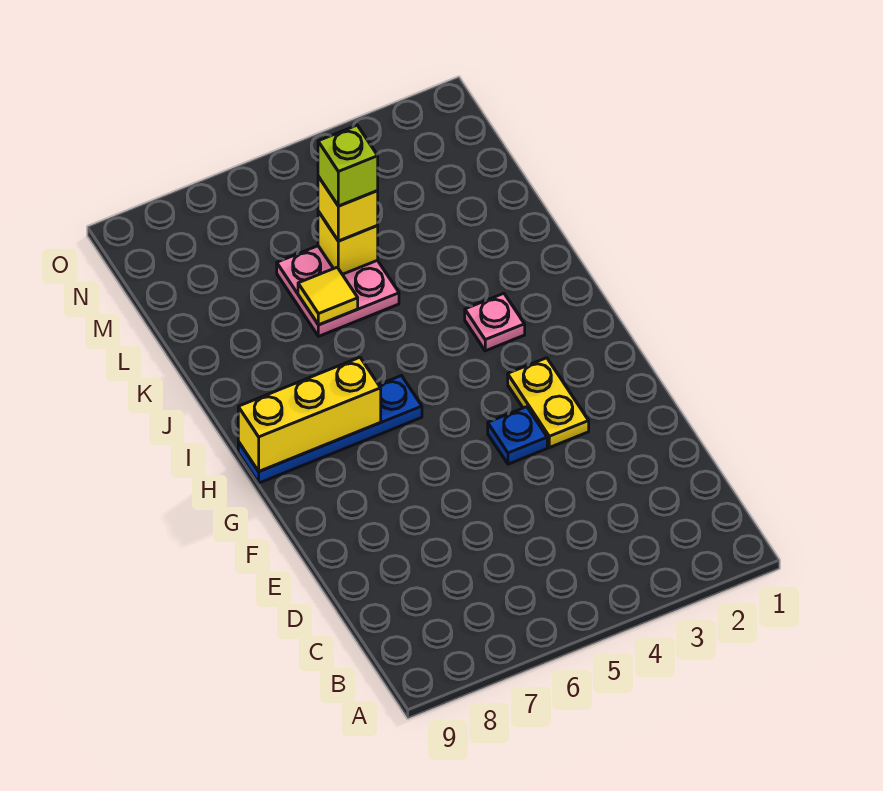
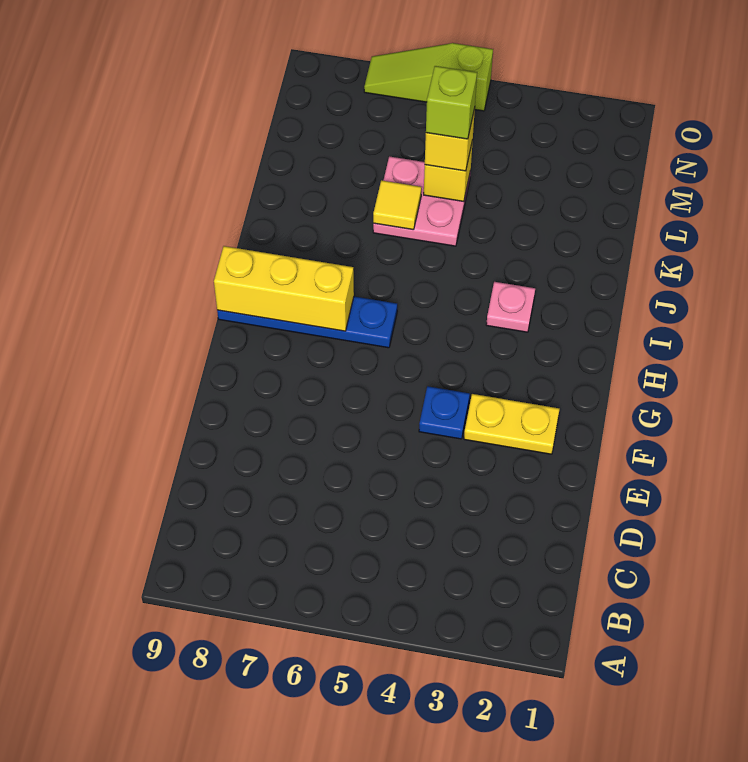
yellow 1x2 plate [508,358,589,448] -> yellow 1x2 plate turned to [464,394,559,454]
none -> lime 1x3 slope [364,43,493,111]

